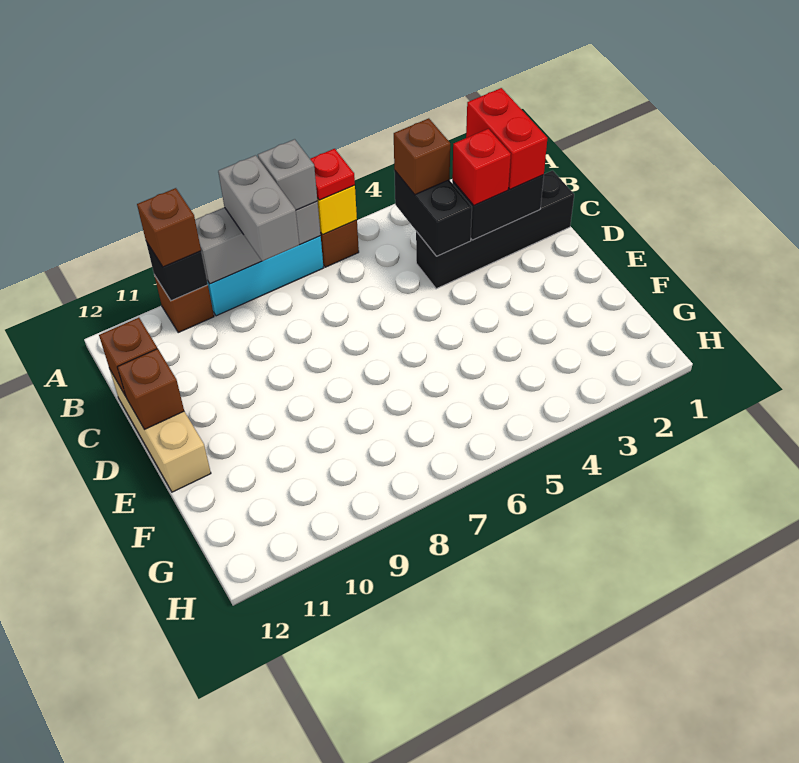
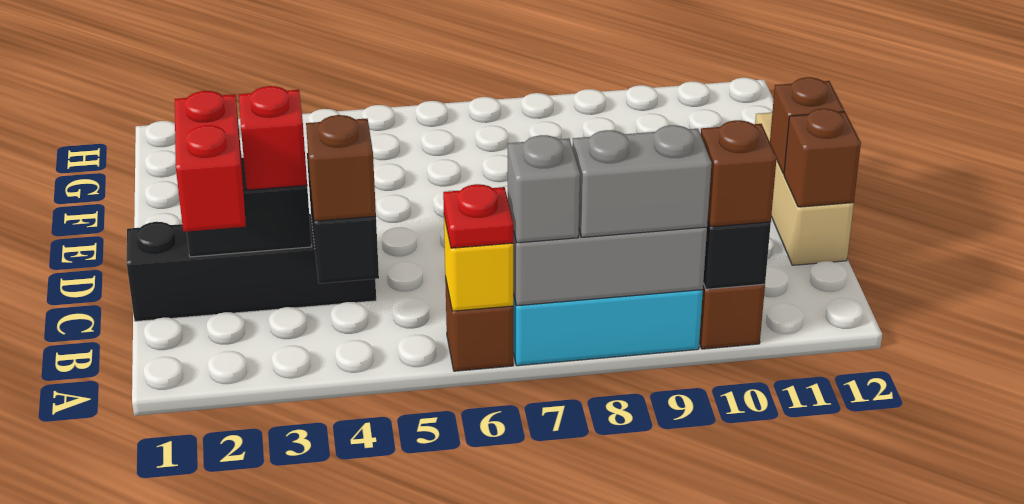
grey 1x2 brick [218,155,299,261] -> grey 1x2 brick turned to [572,125,712,237]

